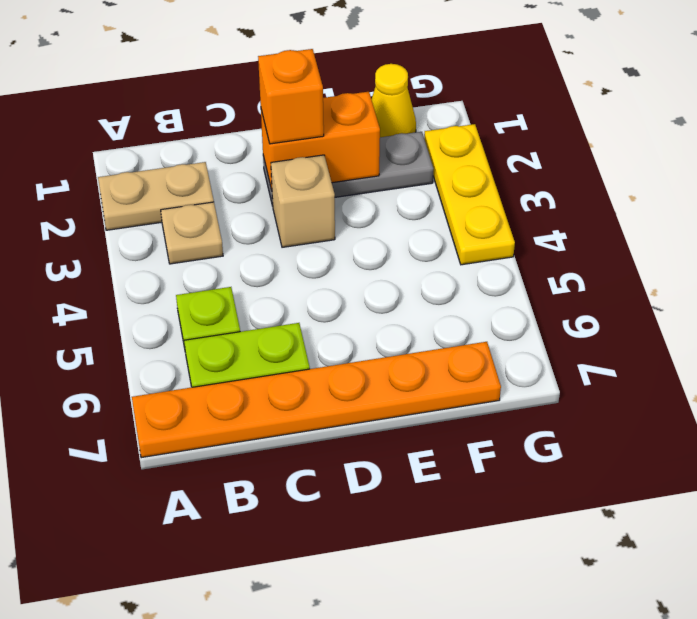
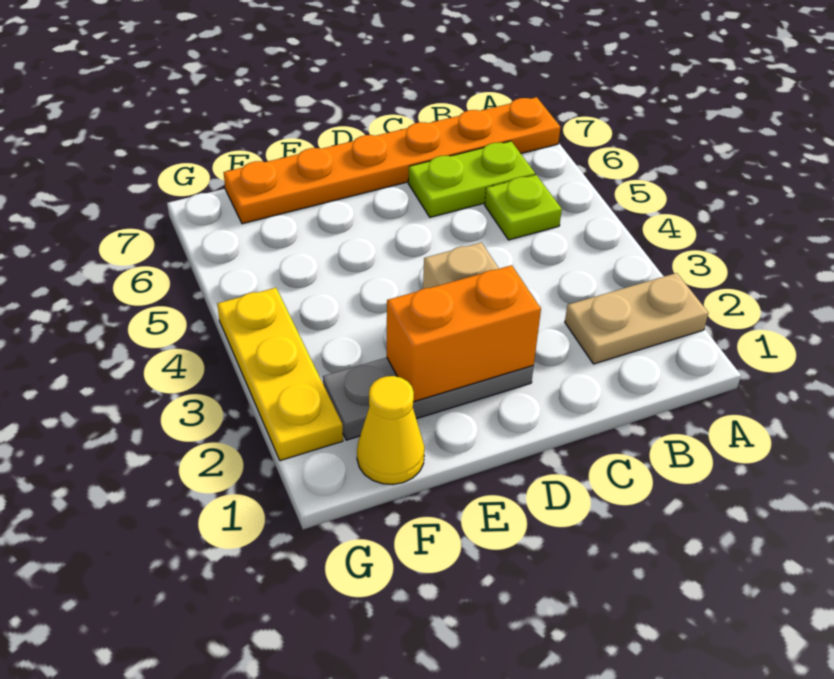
tan 1x1 plate [161,202,223,264] -> none
orange 1x1 brick [258,49,324,144] -> none

